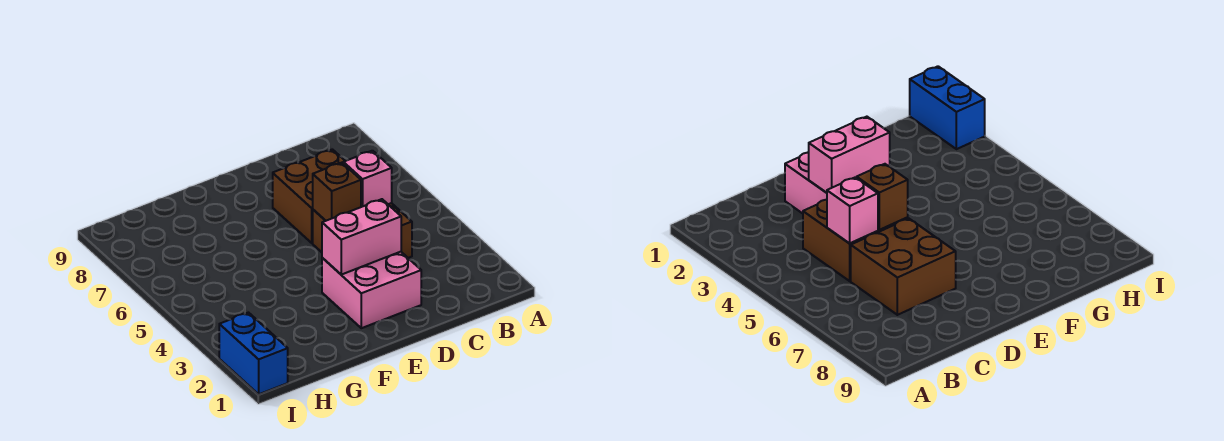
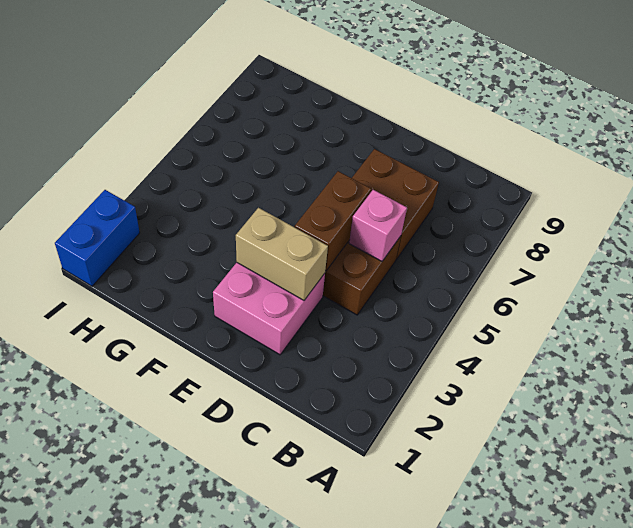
pink 1x2 brick [322,199,401,275] -> tan 1x2 brick [236,208,328,300]
brown 1x1 brick [313,163,361,221] -> brown 1x2 brick [295,171,371,271]

